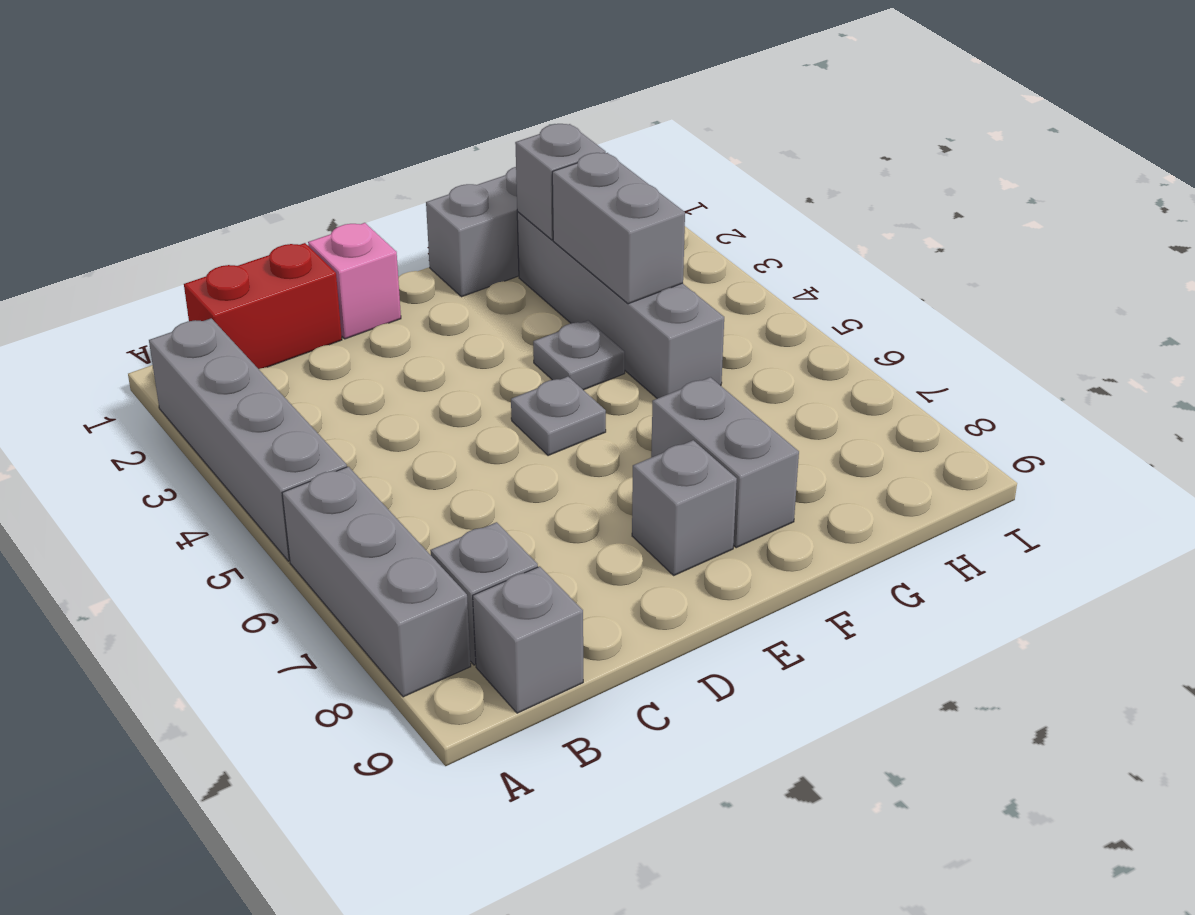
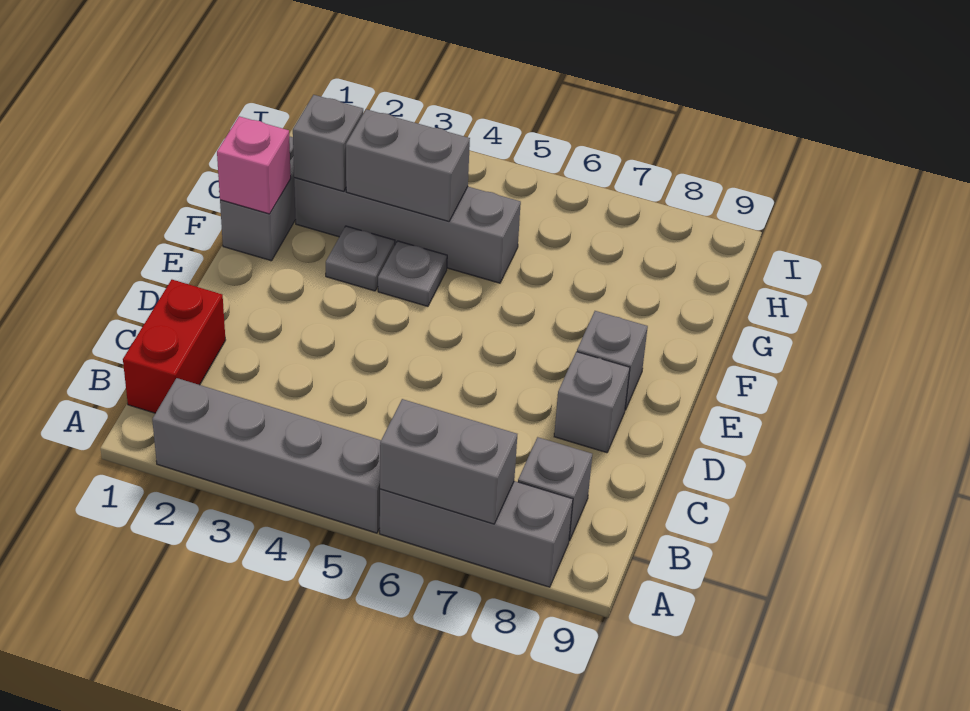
grey 1x1 brick [473,566,583,713] -> grey 1x1 brick moved to [554,352,630,453]
pink 1x1 brick [308,223,401,339] -> pink 1x1 brick moved to [217,116,291,214]
grey 1x1 plate [511,377,606,456] -> grey 1x1 plate moved to [326,226,395,291]
grey 1x2 brick [651,377,799,548] -> grey 1x2 brick moved to [380,399,517,524]

